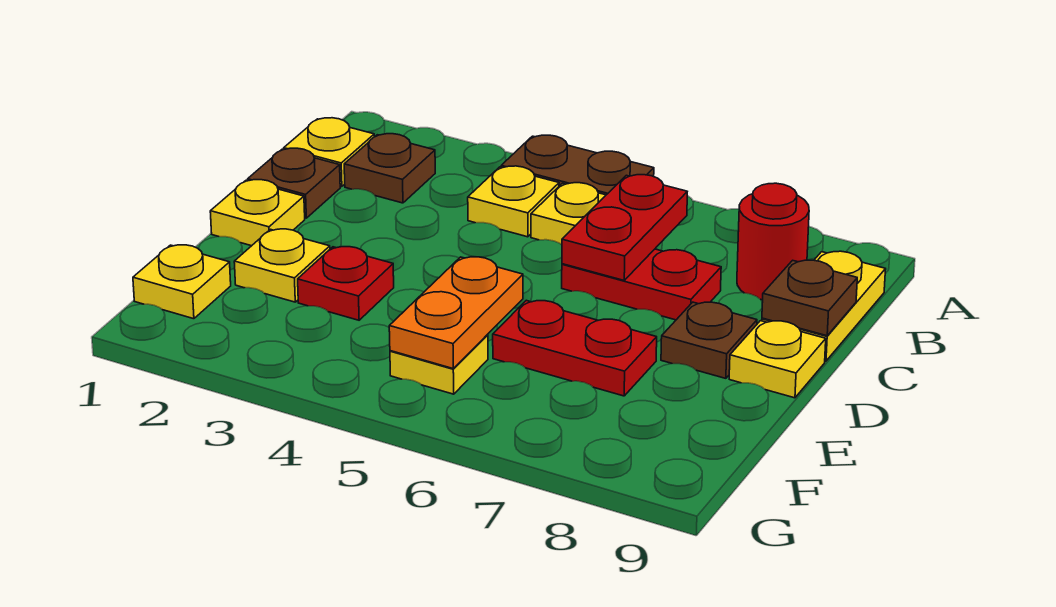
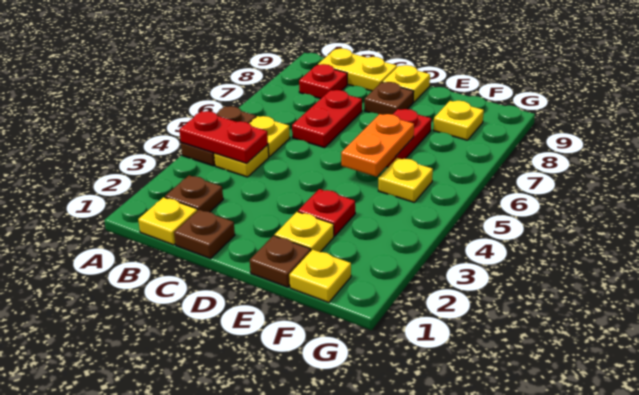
red 1x2 plate [562,175,687,280] -> red 1x2 plate moved to [179,111,268,163]
red 1x1 round brick [737,183,809,300] -> red 1x1 plate [299,64,347,99]
brown 1x1 plate [762,260,857,336] -> brown 1x1 plate moved to [250,236,311,287]
yellow 1x1 plate [210,180,305,246] -> yellow 1x1 plate moved to [433,101,484,140]
orange 1x2 plate [389,257,523,368] -> orange 1x2 plate turned to [341,114,414,177]

